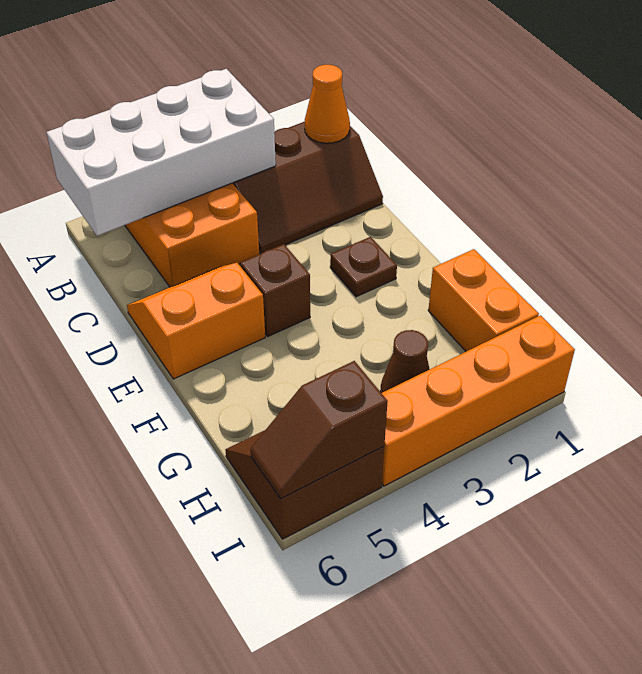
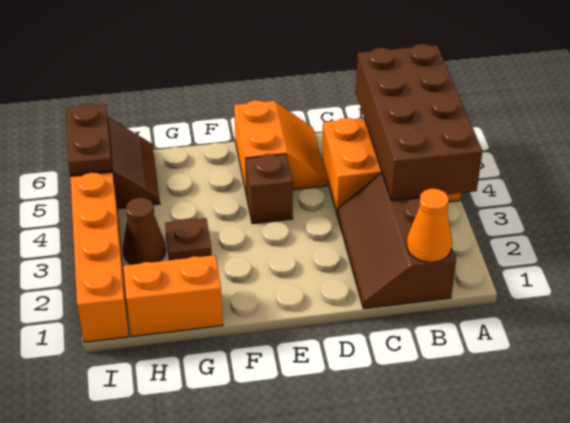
white 2x4 brick [47,69,276,236] -> brown 2x4 brick [356,44,482,201]
brown 1x1 plate [330,237,397,297] -> brown 1x1 plate moved to [165,218,212,260]
brown 1x2 slope [250,361,388,499] -> brown 1x2 plate [66,104,112,175]

